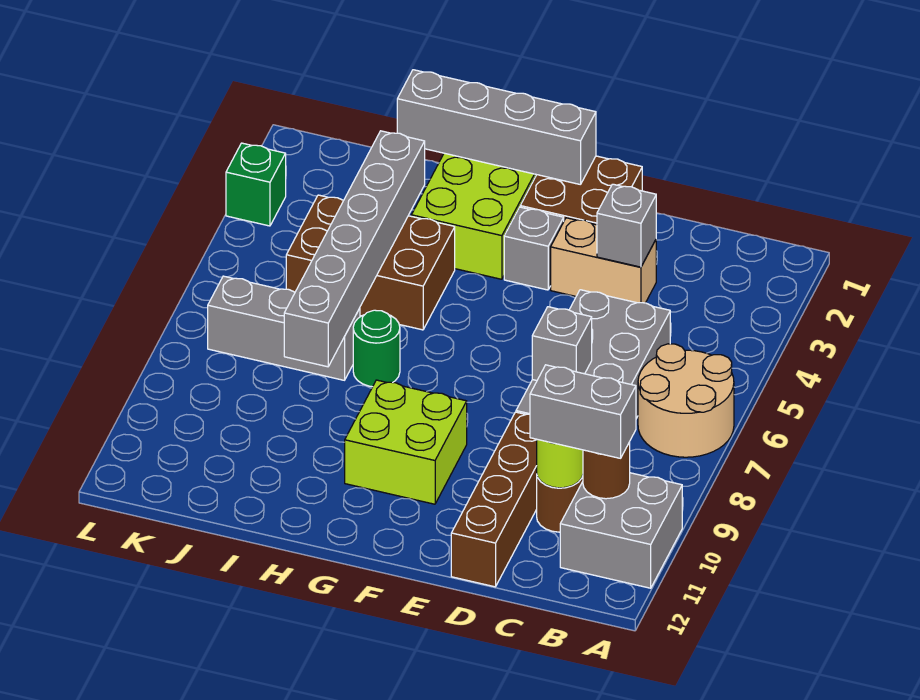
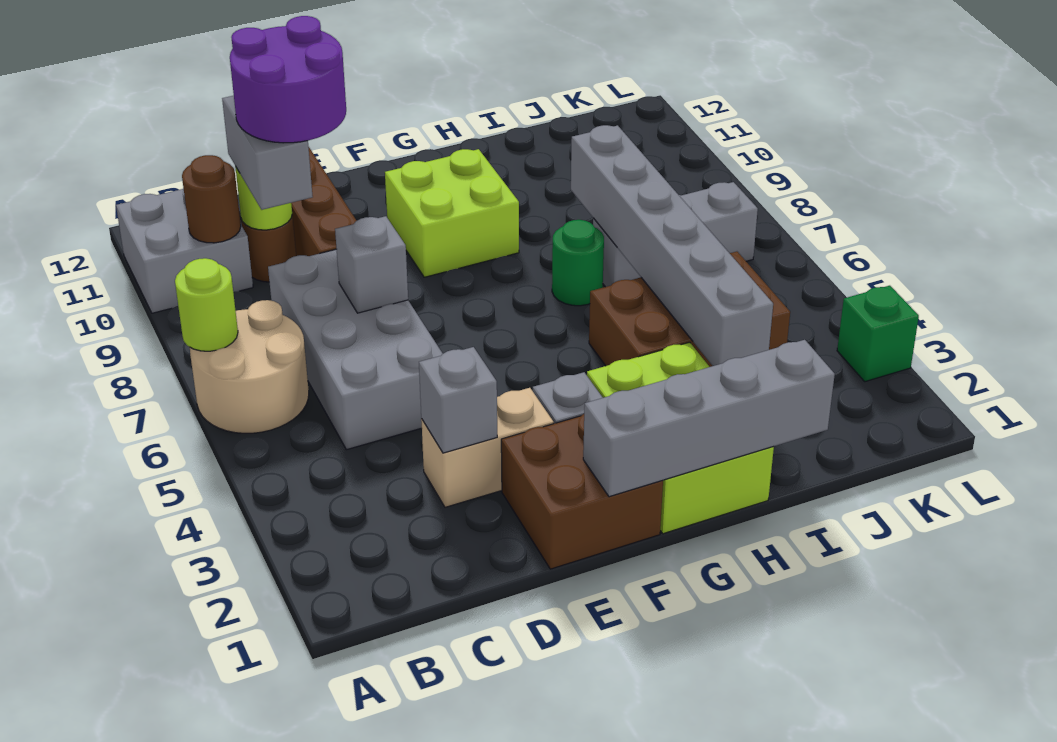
none -> lime 1x1 round brick [175,258,238,351]
grey 1x2 brick [530,365,636,458] -> grey 1x2 brick turned to [222,96,313,210]
none -> purple 2x2 round brick [230,16,346,143]

